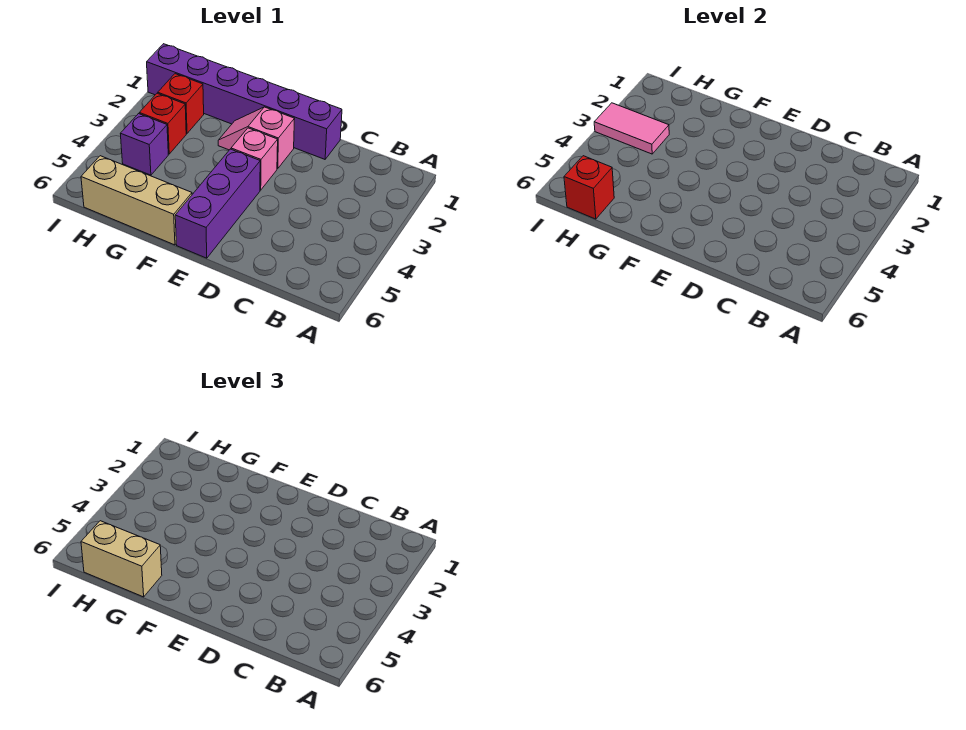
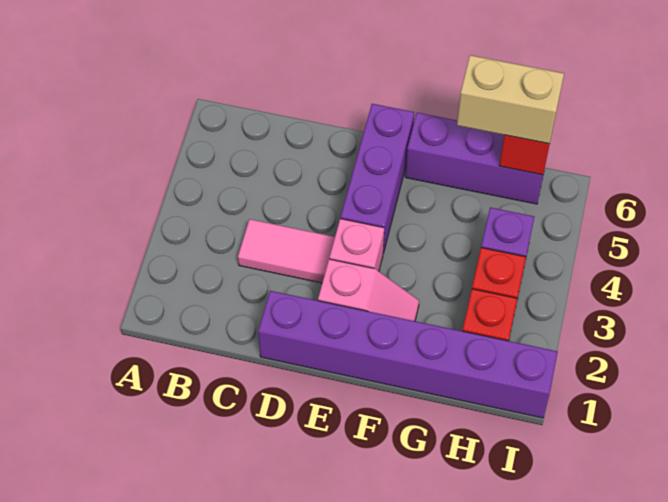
tan 1x3 brick [81,156,192,245] -> purple 1x3 brick [405,113,543,204]
pink 1x2 tile [594,103,669,154] -> pink 1x2 tile moved to [238,219,335,283]

